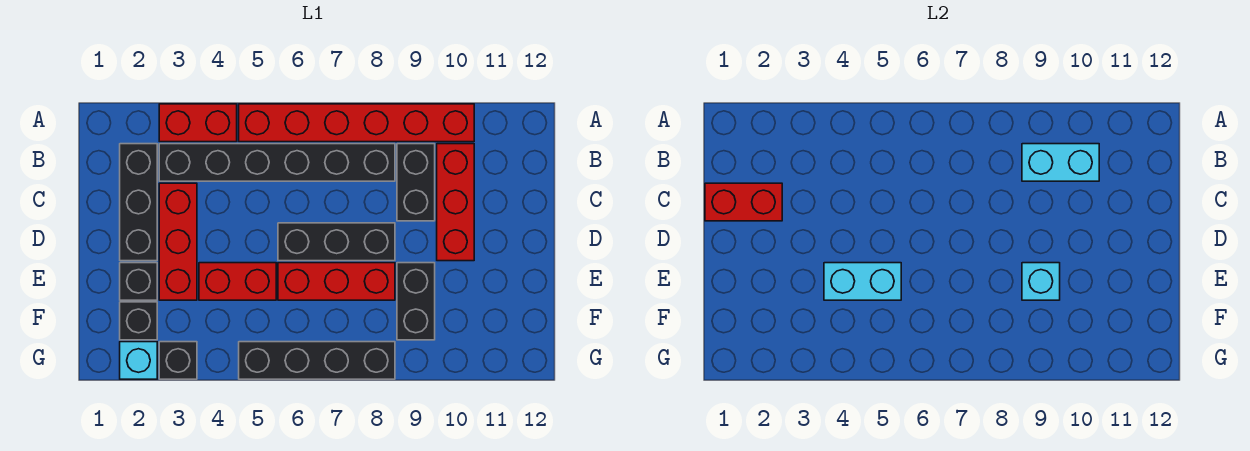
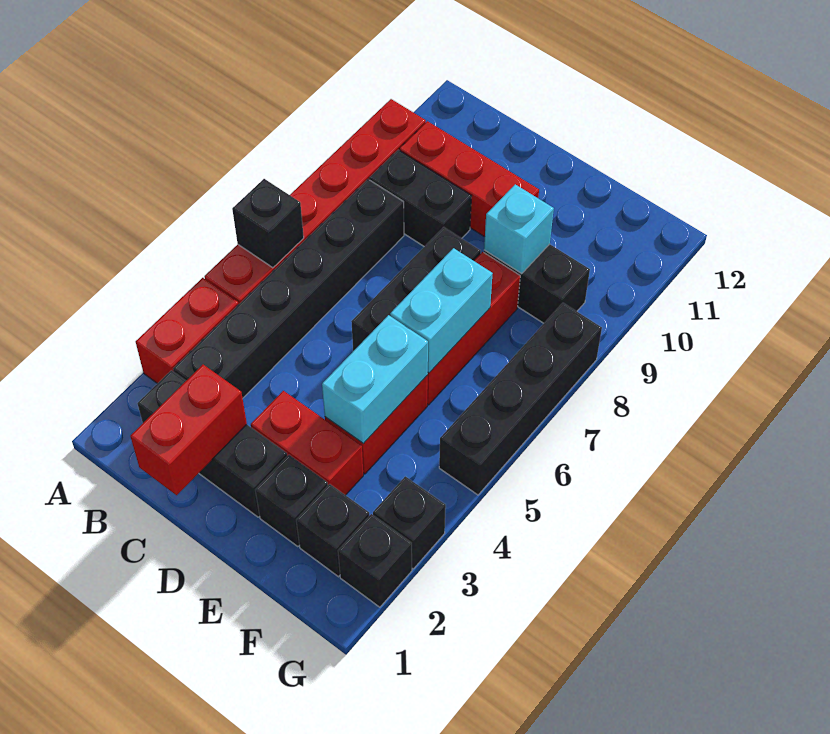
none -> black 1x1 brick [232,179,304,268]
cyan 1x2 brick [1022,144,1099,181] -> cyan 1x2 brick moved to [390,248,493,373]
red 1x3 brick [159,183,197,300] -> red 1x2 brick [251,391,363,495]
cyan 1x1 brick [120,342,157,379] -> black 1x1 brick [338,514,412,607]

